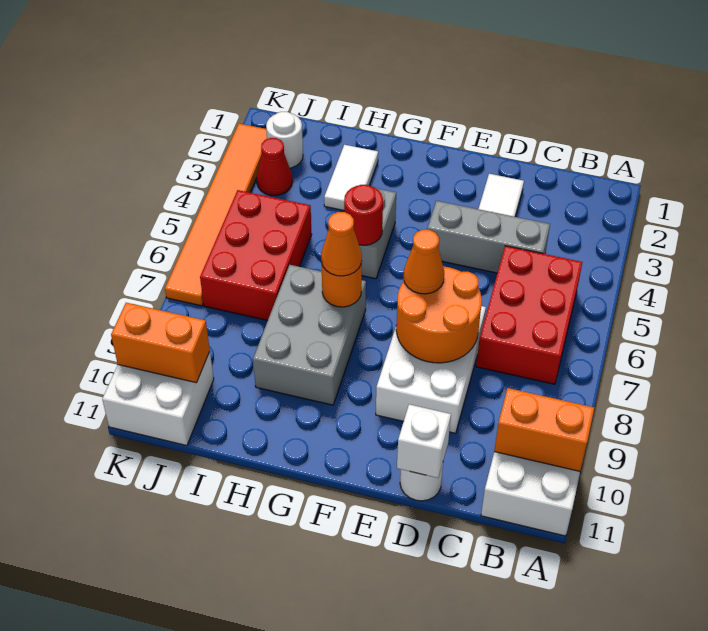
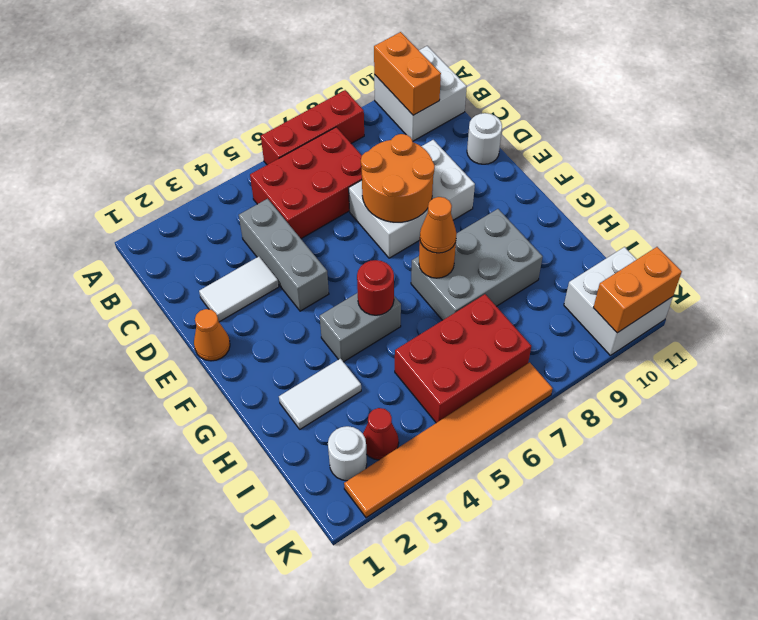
none -> red 1x3 brick [261,90,364,165]
white 1x1 brick [397,404,451,478] -> none
orange 1x1 cone [404,230,444,294] -> orange 1x1 cone moved to [194,309,230,361]
orange 1x2 brick [111,303,210,383] -> orange 1x2 brick turned to [593,247,682,333]

